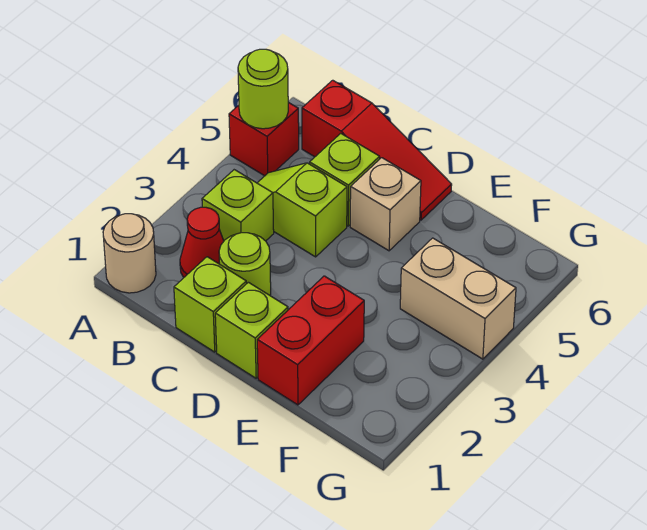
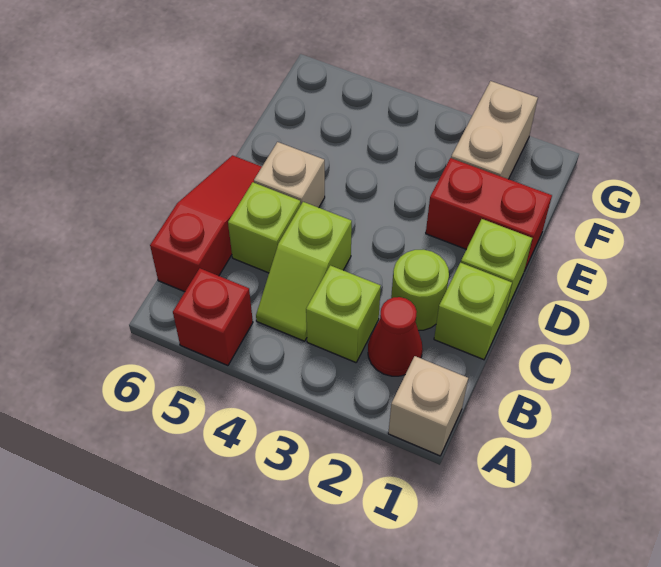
tan 1x1 round brick [103,214,156,293] -> tan 1x1 brick [388,356,468,456]
lime 1x1 round brick [238,49,288,129] -> none
tan 1x2 brick [400,238,516,359] -> tan 1x2 brick moved to [451,81,538,179]

